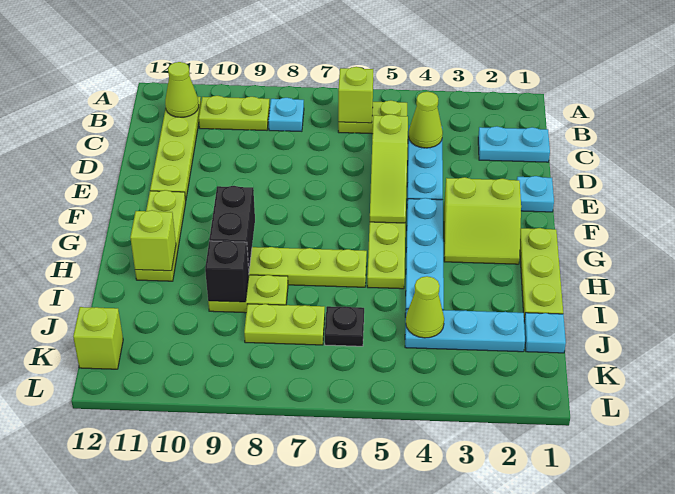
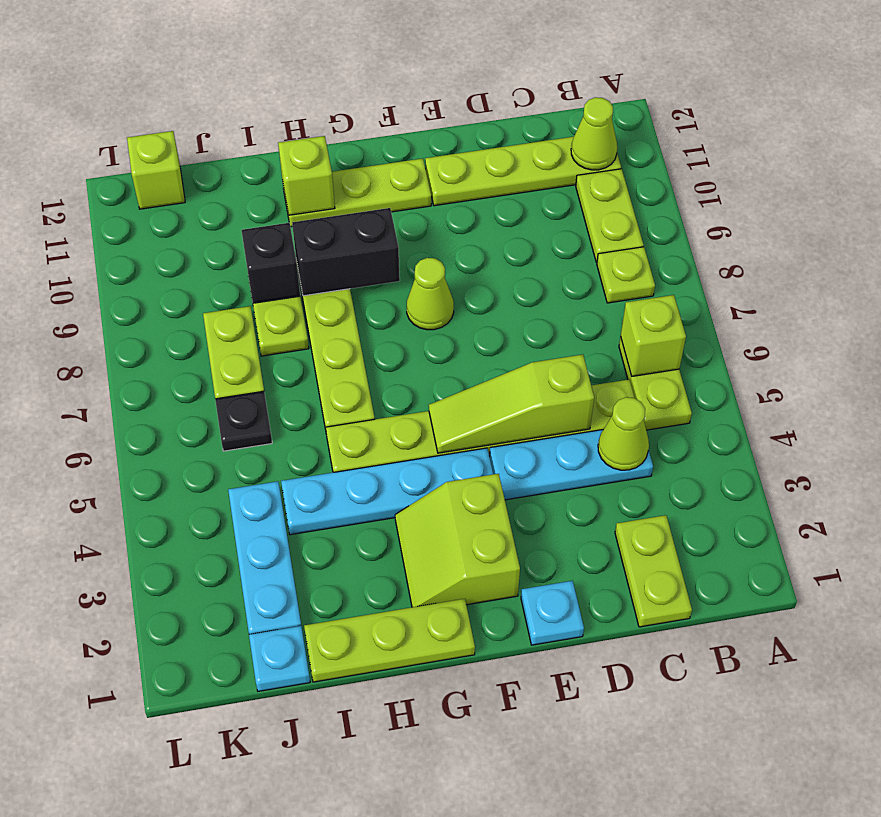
cyan 1x1 plate [268,98,304,131] -> lime 1x1 plate [597,247,655,303]
cyan 1x2 plate [478,126,550,162] -> lime 1x2 plate [615,515,692,627]
lime 1x1 cone [406,276,444,338] -> lime 1x1 cone moved to [407,258,454,330]

